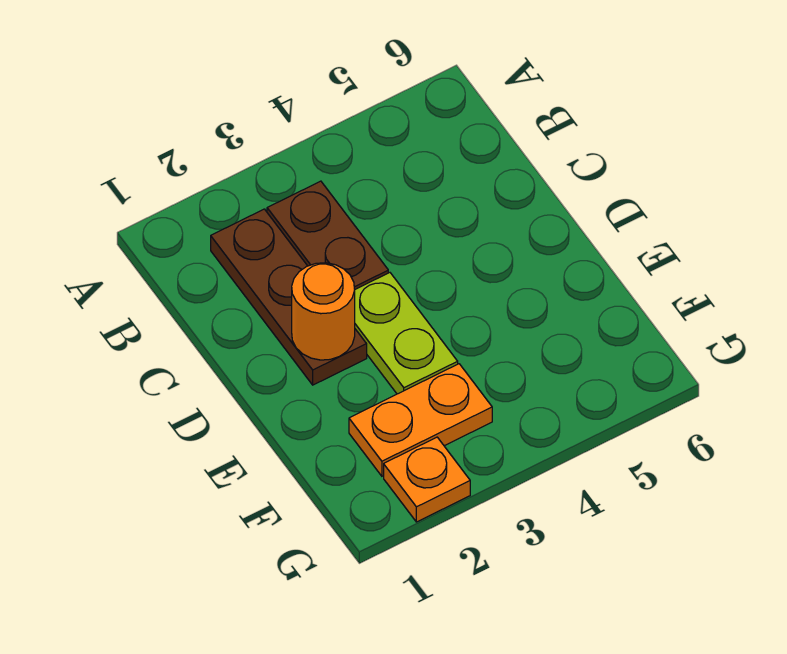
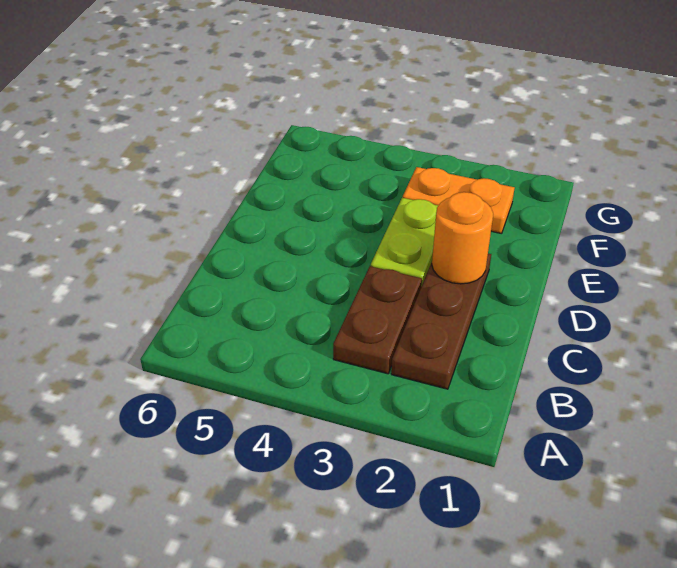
orange 1x1 plate [384,437,470,522] -> none

